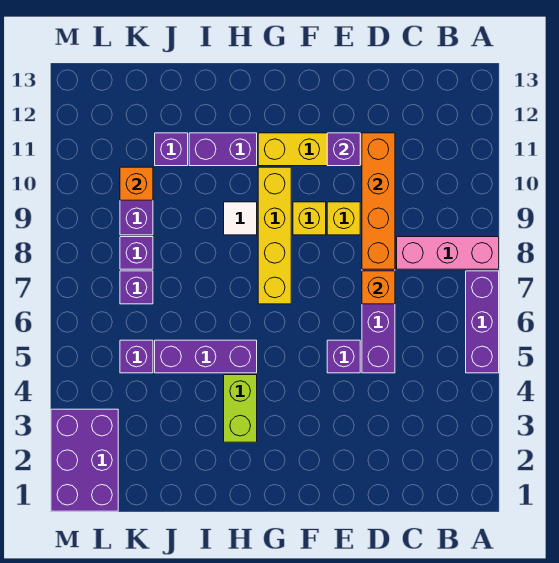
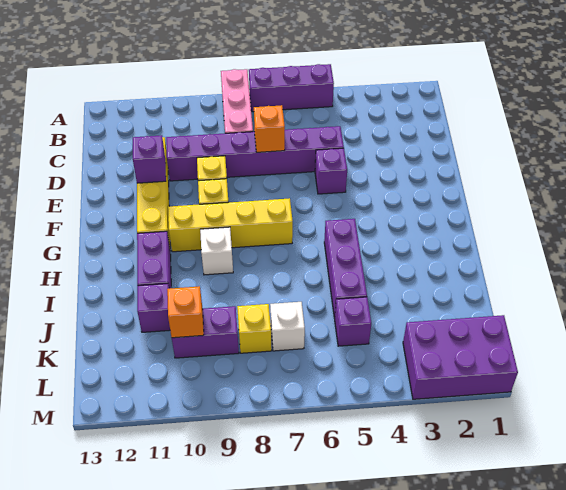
orange 1x4 brick [362,133,395,269] -> none
lime 1x2 brick [224,375,257,442] -> none
white 1x1 tile [224,202,257,235] -> white 1x1 brick [200,227,233,275]
purple 1x1 brick [120,271,153,304] -> white 1x1 brick [270,302,305,351]
purple 1x1 brick [120,237,153,269] -> yellow 1x1 brick [237,304,272,353]

